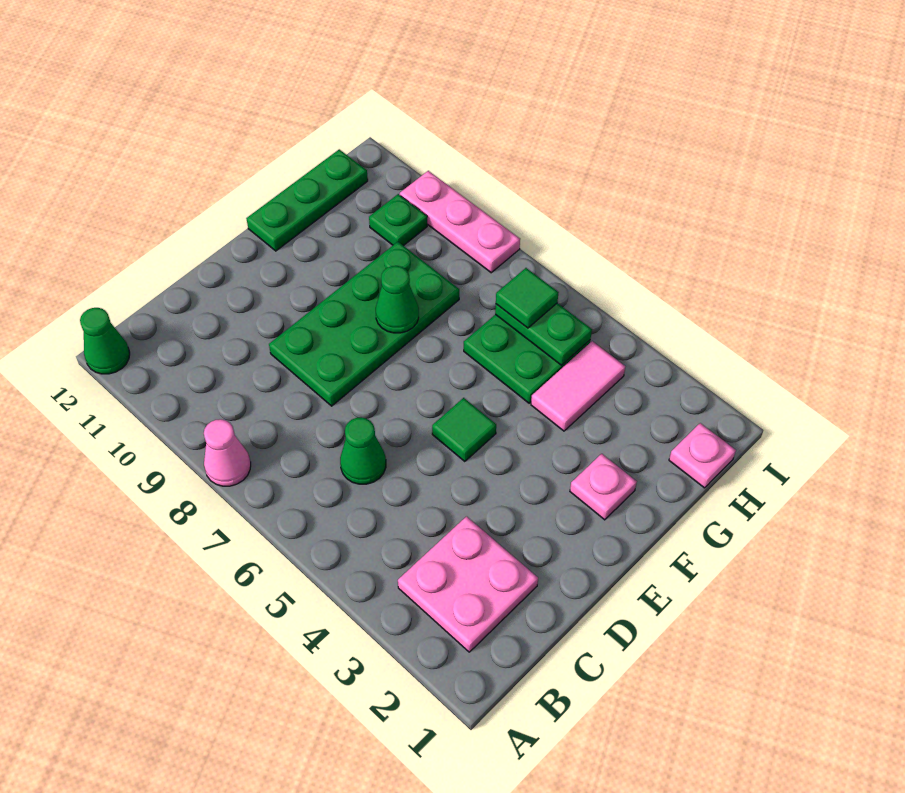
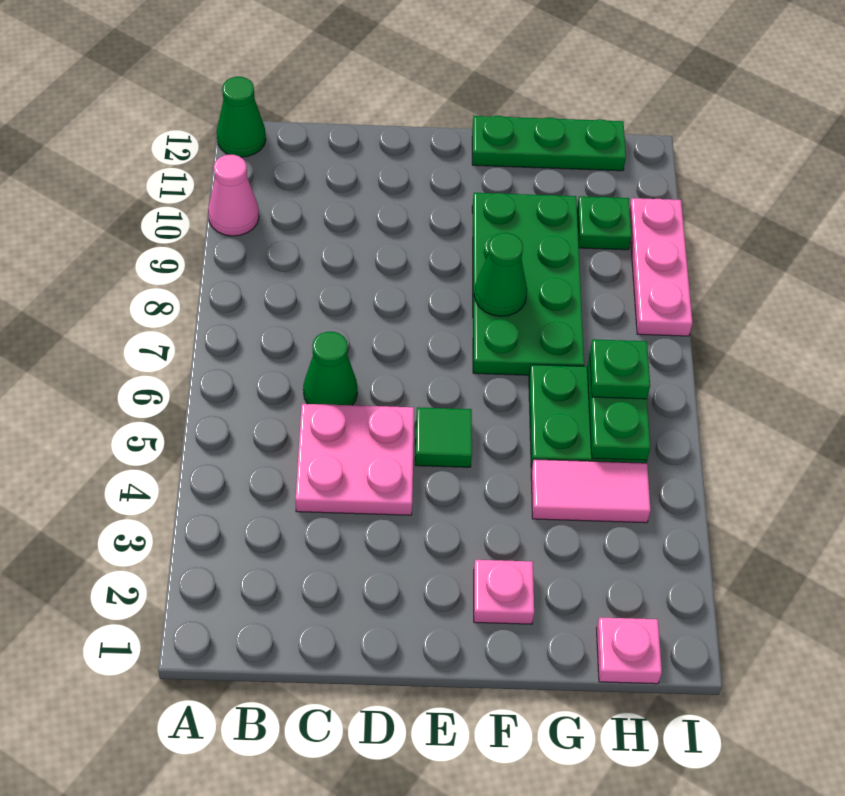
pink 1x1 cone [204,419,251,486] -> pink 1x1 cone moved to [208,154,259,236]
pink 2x2 plate [398,516,538,652] -> pink 2x2 plate moved to [295,404,414,515]
green 2x4 plate [269,242,459,406] -> green 2x4 plate turned to [472,193,584,375]
green 1x1 tile [496,268,559,328] -> green 1x1 plate [590,339,650,399]

